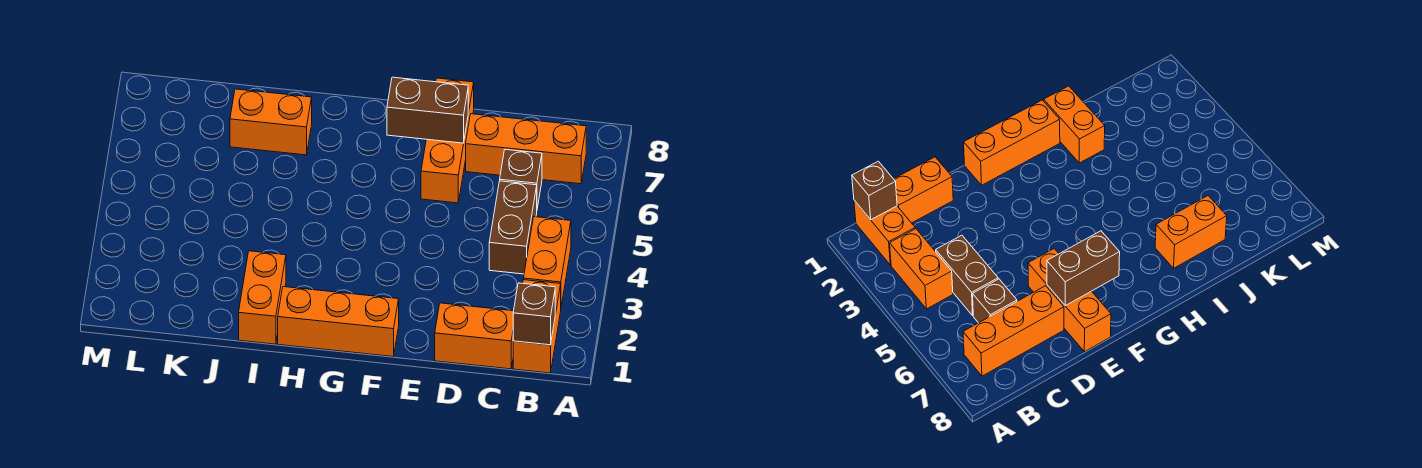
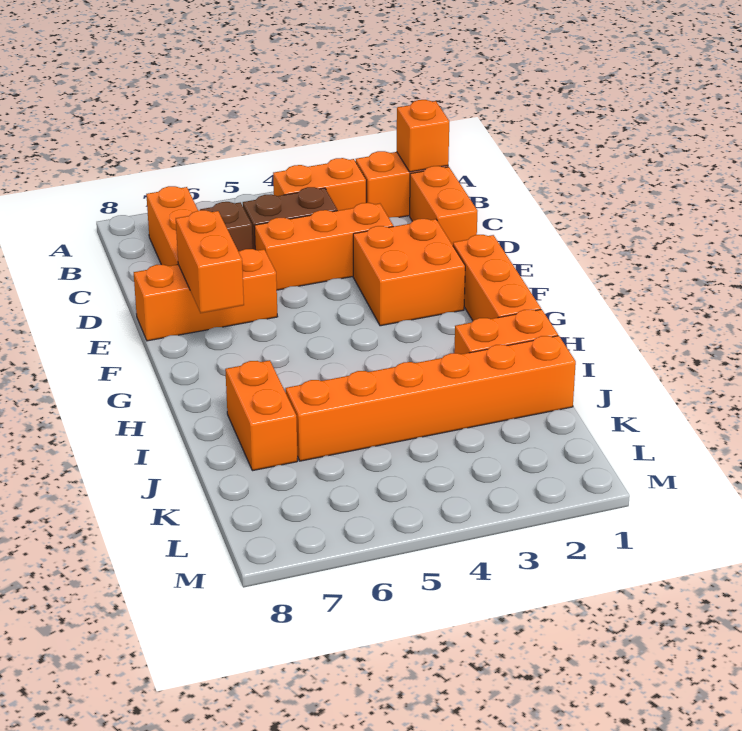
brown 1x1 brick [513,283,555,345] -> orange 1x1 brick [397,100,449,172]
none -> orange 1x3 brick [254,203,393,290]
none -> orange 2x2 brick [353,219,465,326]
brown 1x2 brick [387,77,468,143] -> orange 1x2 brick [176,210,244,313]
none -> orange 1x6 brick [286,336,576,461]

